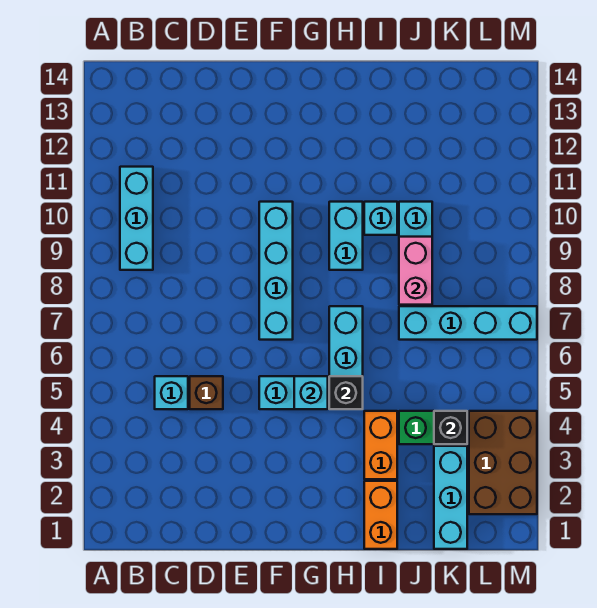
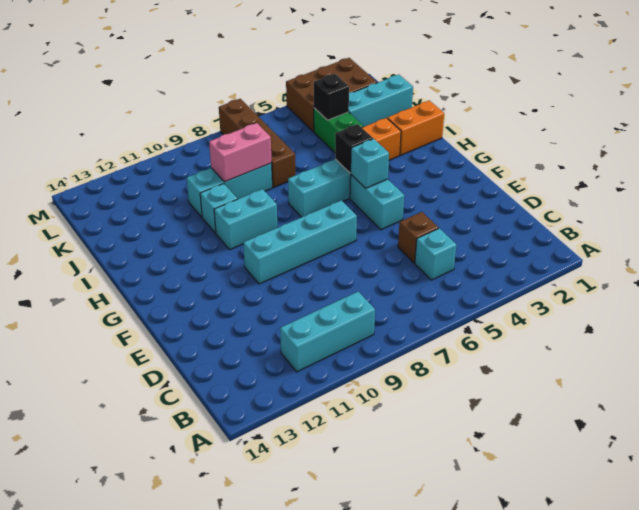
cyan 1x4 brick [399,306,537,340] -> brown 1x4 brick [219,99,296,187]

